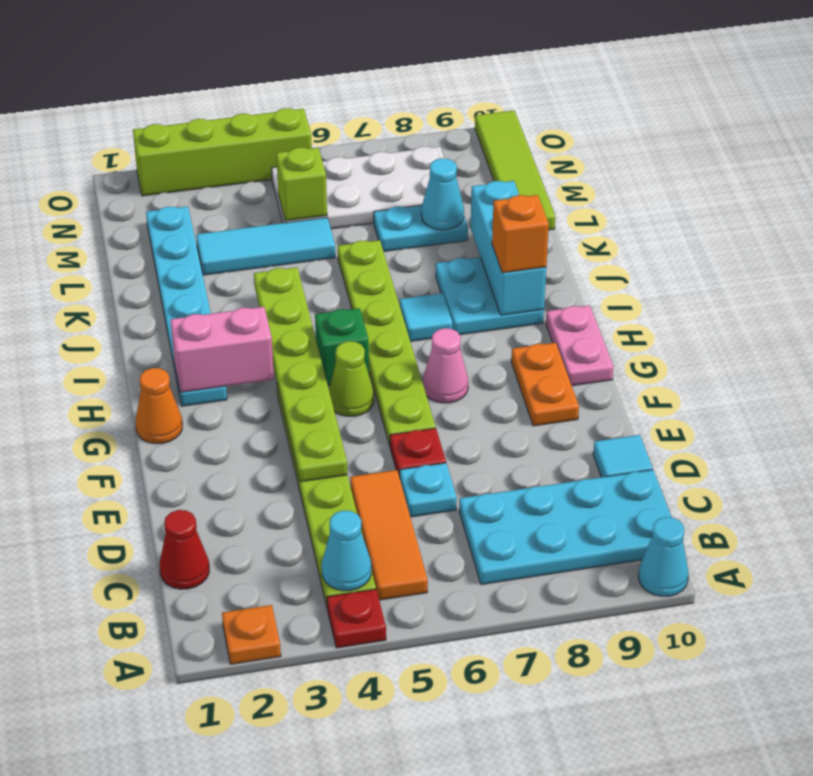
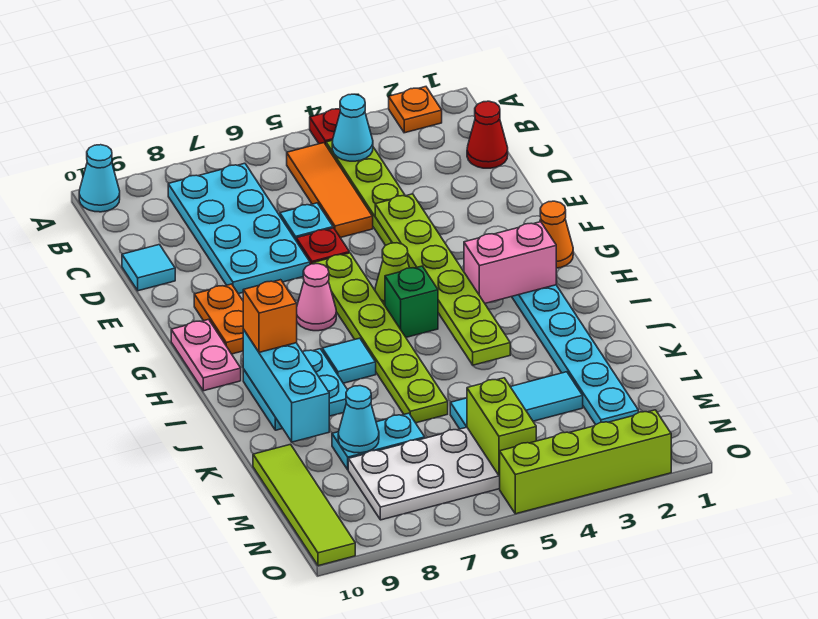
cyan 2x4 plate [459,470,672,585] -> cyan 2x4 plate turned to [168,163,310,294]
lime 1x1 brick [276,148,327,221] -> lime 1x2 brick [467,378,536,476]

